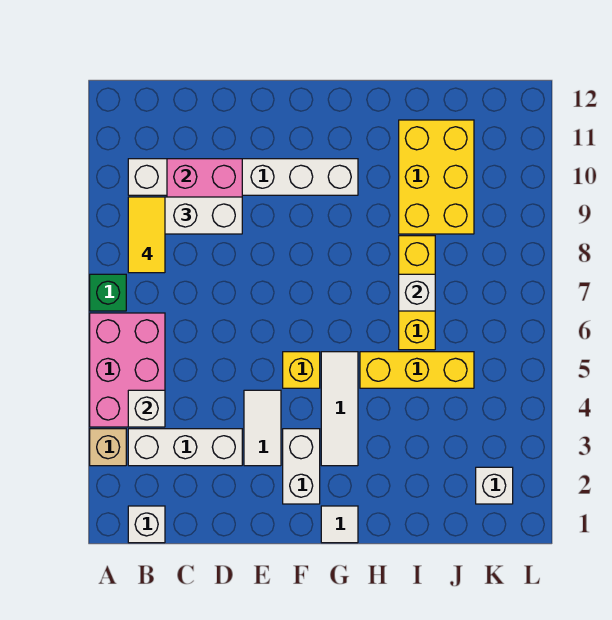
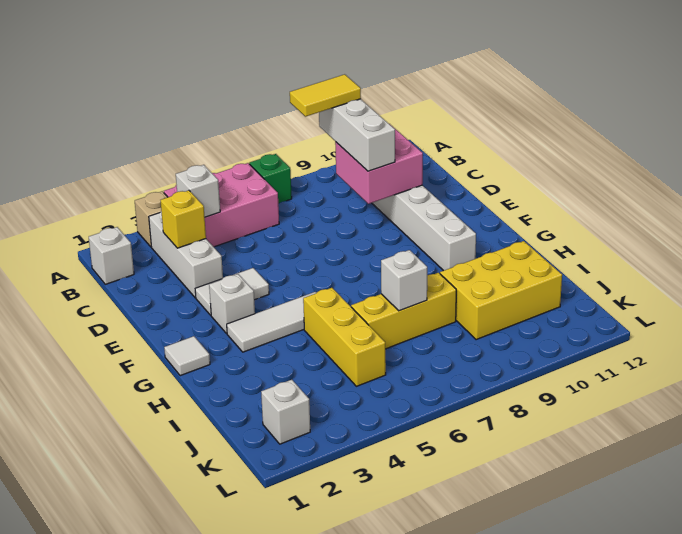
white 1x2 brick [283,429,320,504] -> white 1x1 brick [209,274,255,334]
yellow 1x1 brick [283,352,320,388] -> yellow 1x1 brick moved to [161,190,206,248]

